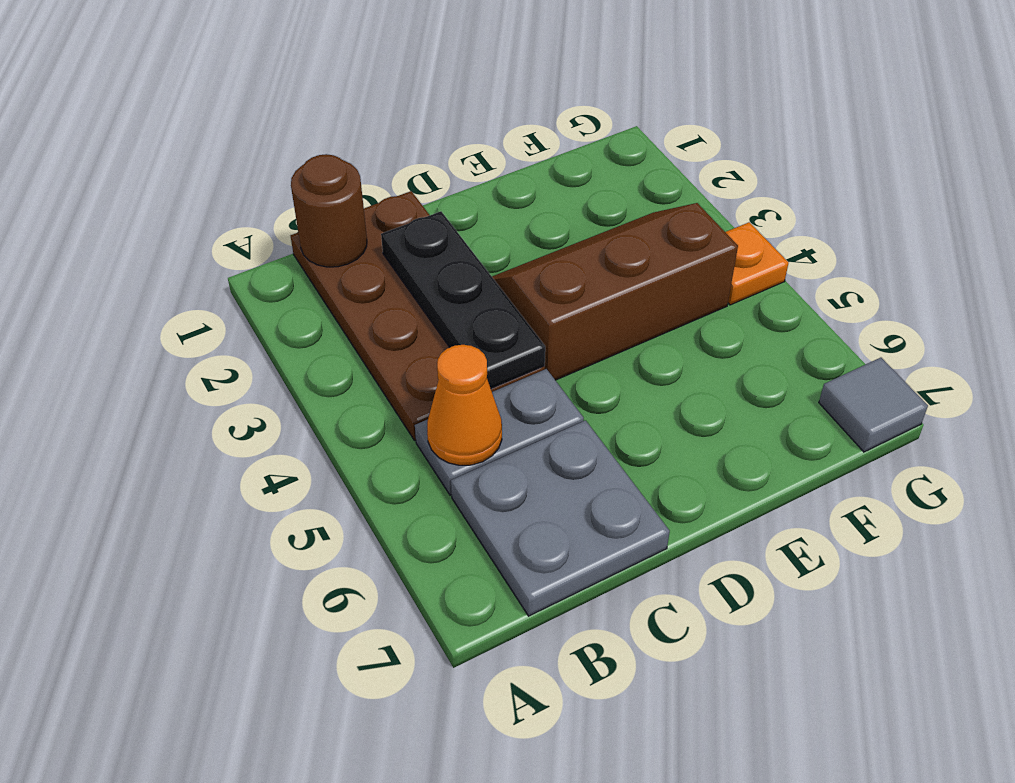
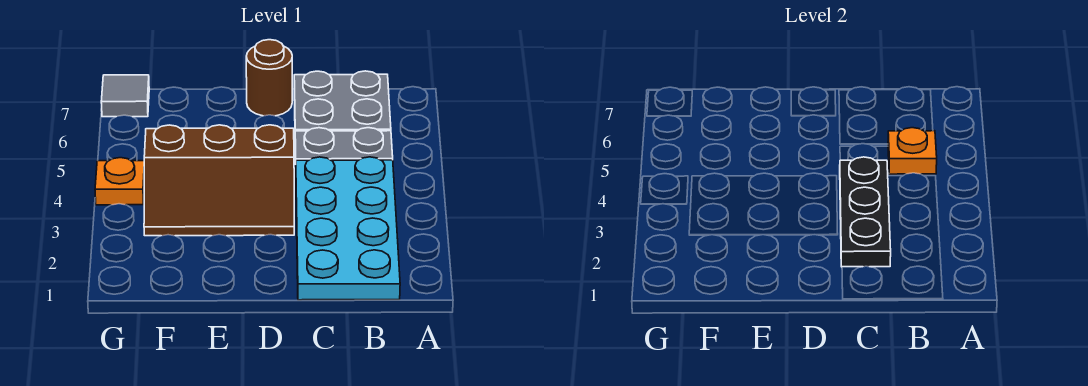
brown 2x4 plate [291,191,545,441] -> cyan 2x4 plate [296,157,400,300]
brown 1x1 round brick [291,154,367,267] -> brown 1x1 round brick moved to [246,40,292,116]
orange 1x1 cone [427,345,502,465] -> orange 1x1 plate [888,128,937,174]

